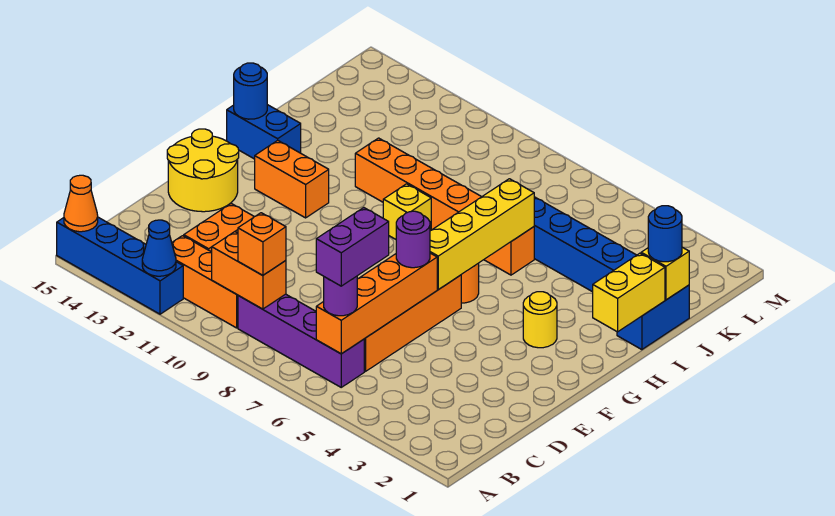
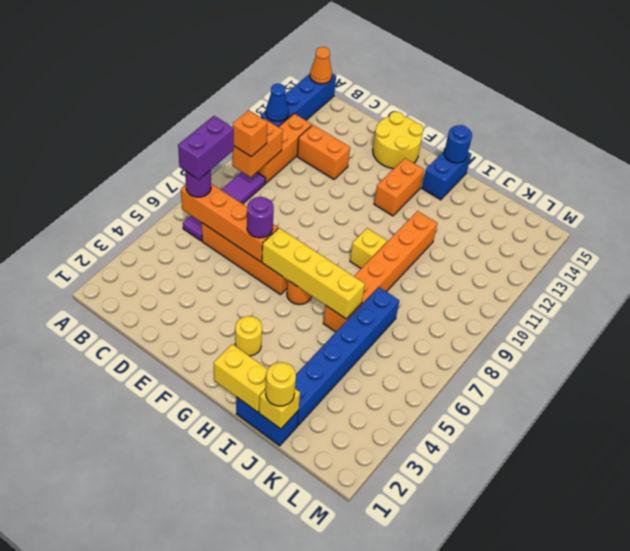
purple 1x4 brick [238,294,364,387] -> purple 1x4 tile [183,172,266,241]
purple 1x2 brick [316,208,389,286] -> purple 1x2 brick turned to [178,116,234,180]
blue 1x1 round brick [648,206,682,262] -> yellow 1x1 round brick [266,362,296,406]

